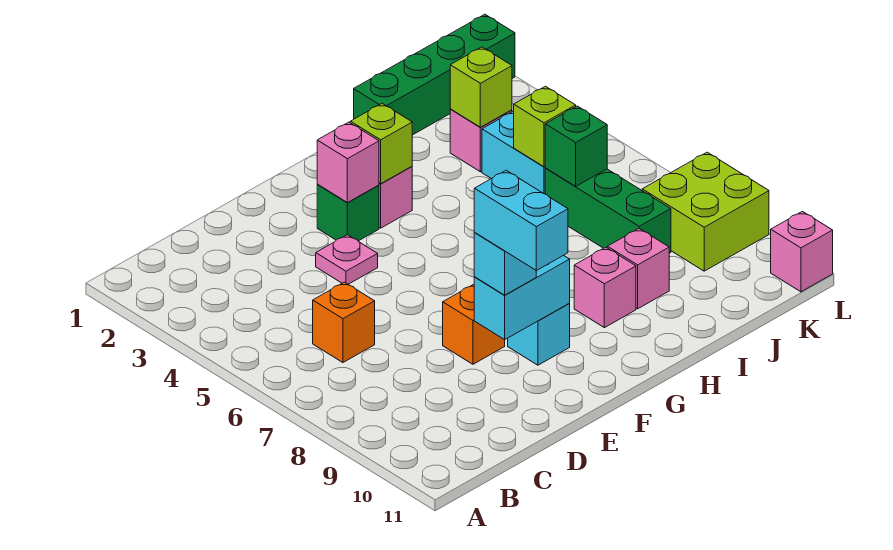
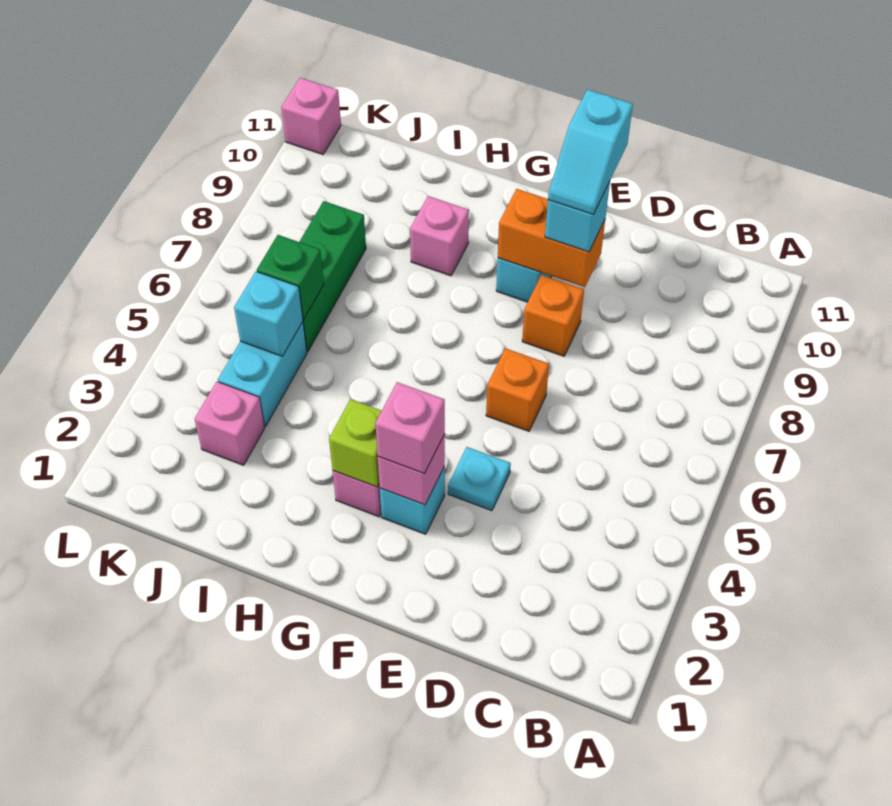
orange 1x1 brick [313,282,375,362] -> orange 1x1 brick moved to [486,348,549,431]
pink 1x1 plate [316,235,378,284] -> cyan 1x1 plate [448,447,511,511]
cyan 1x2 brick [474,255,570,340] -> orange 1x2 brick [498,189,605,287]
cyan 1x2 brick [474,171,568,271] -> cyan 1x2 slope [548,89,633,214]
green 1x1 brick [317,185,379,241] -> cyan 1x1 brick [380,466,445,534]
green 1x4 brick [354,14,515,135] -> none
pink 1x1 brick [607,229,669,309] -> pink 1x1 brick moved to [375,382,445,474]
lime 1x1 brick [450,47,512,127] -> none
lime 1x1 brick [514,86,576,167] -> cyan 1x1 brick [234,272,303,356]
lime 2x2 brick [642,152,769,271] -> none

